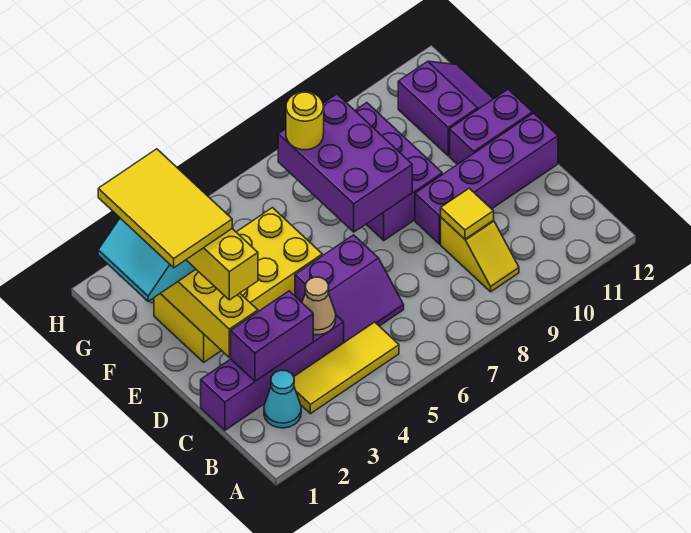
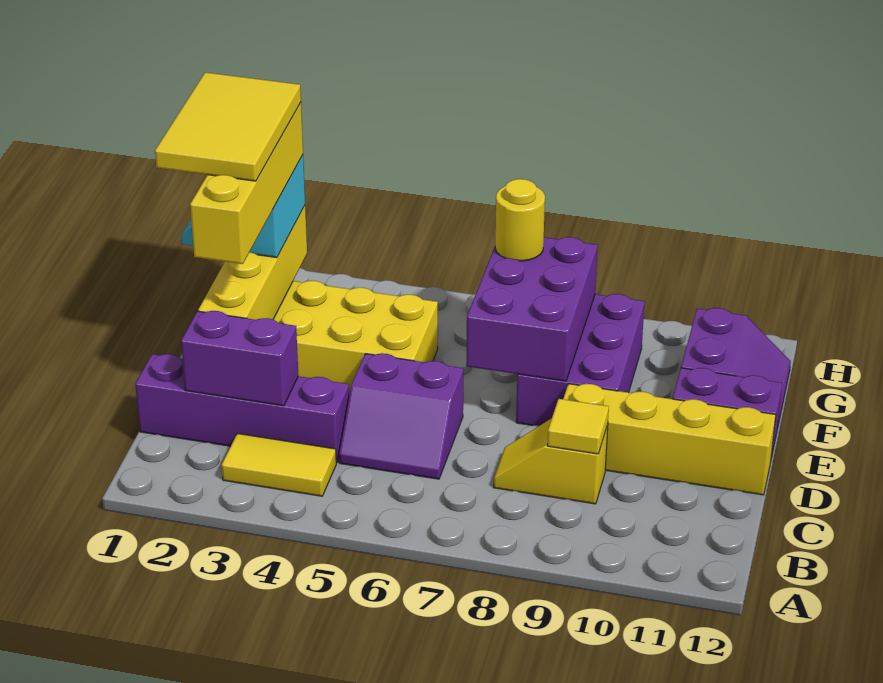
cyan 1x1 cone [264,370,301,428] -> none
yellow 1x3 tile [294,322,399,414] -> yellow 1x2 tile [222,434,336,496]
yellow 1x2 slope [441,218,519,292] -> yellow 1x2 slope turned to [493,419,608,504]
tan 1x1 cone [302,277,336,335] -> none
purple 1x4 brick [415,113,558,244] -> yellow 1x4 brick [563,384,776,495]

